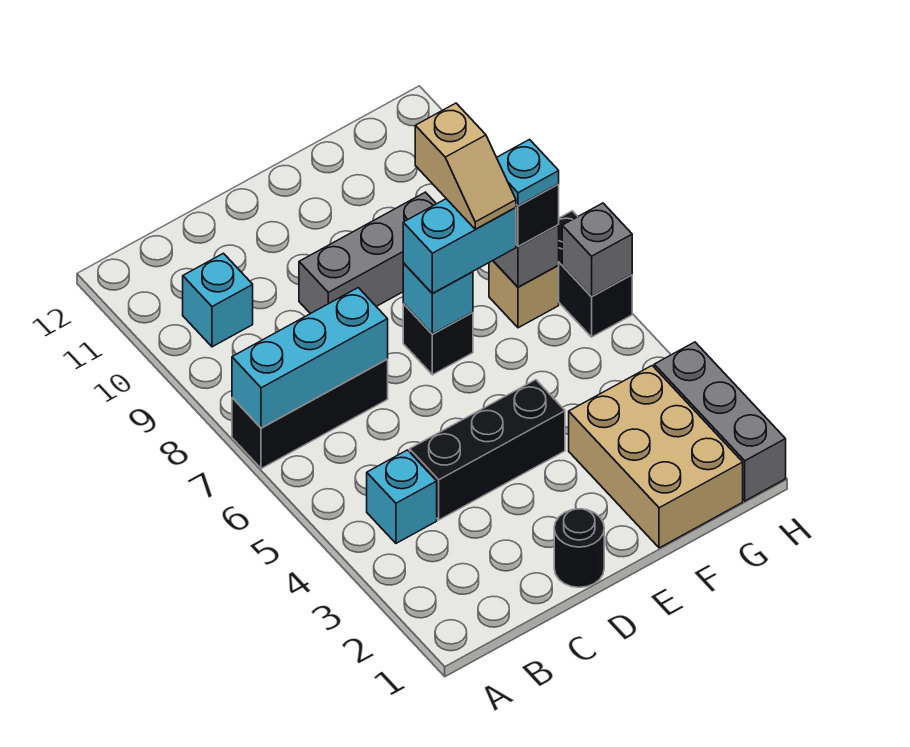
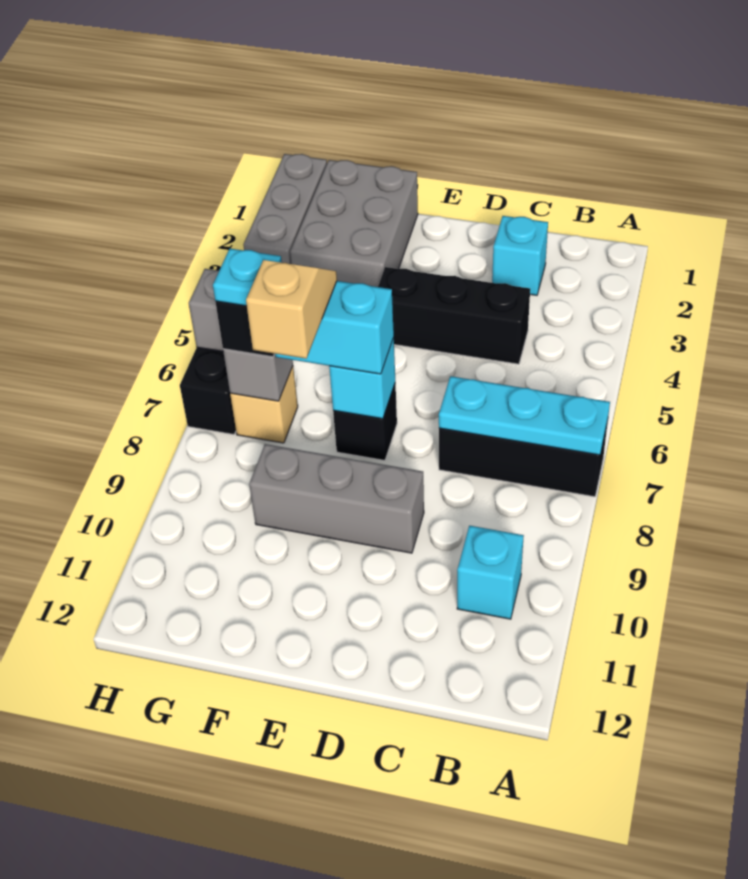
cyan 1x3 brick [232,288,388,428] -> cyan 1x3 plate [439,376,610,455]
cyan 1x1 brick [367,450,437,543] -> cyan 1x1 brick moved to [492,216,548,295]
black 1x1 round brick [554,509,604,587] -> none
tan 2x3 brick [569,366,743,548] -> grey 2x3 brick [290,160,418,287]

